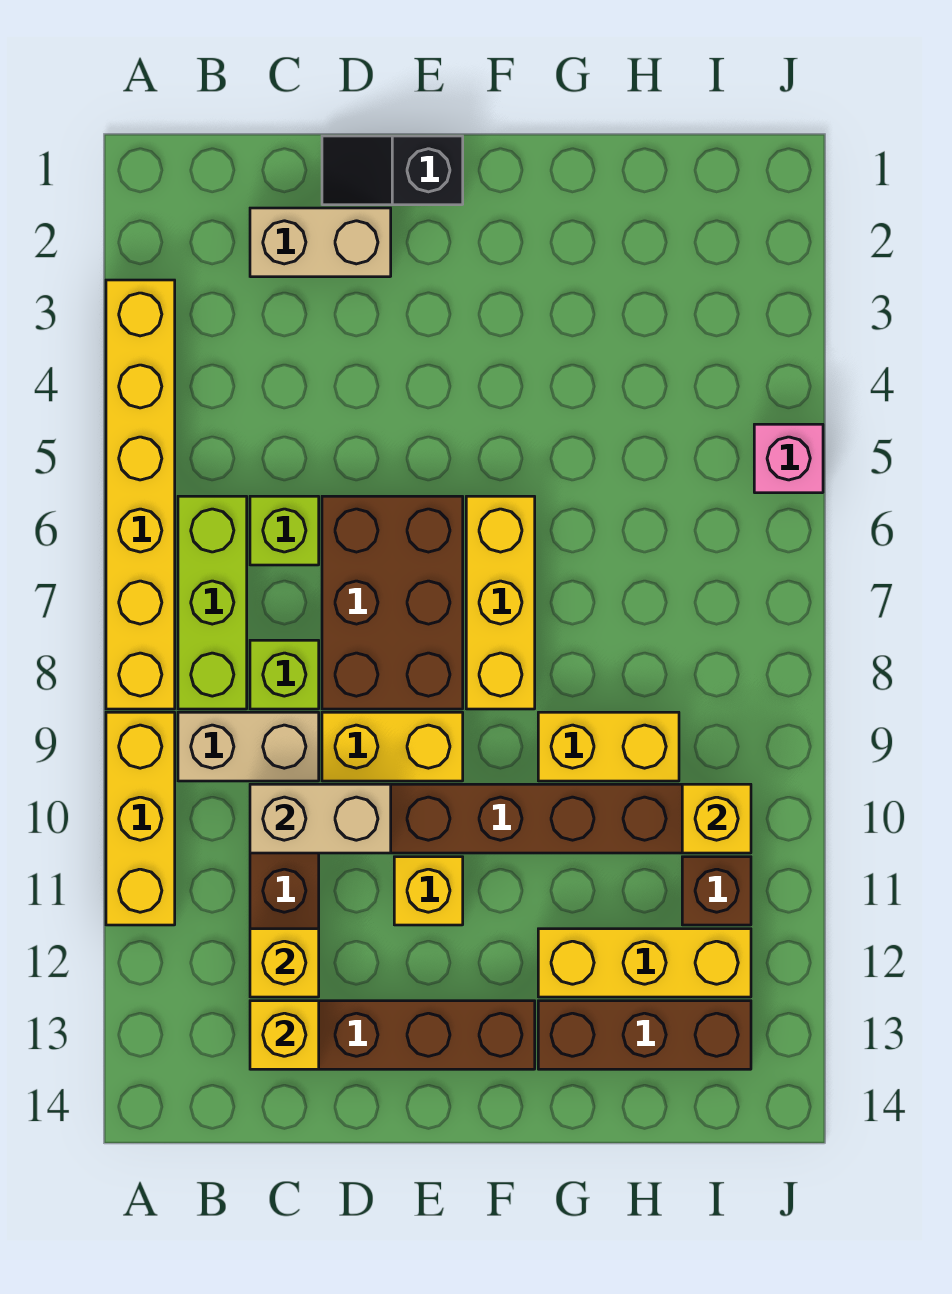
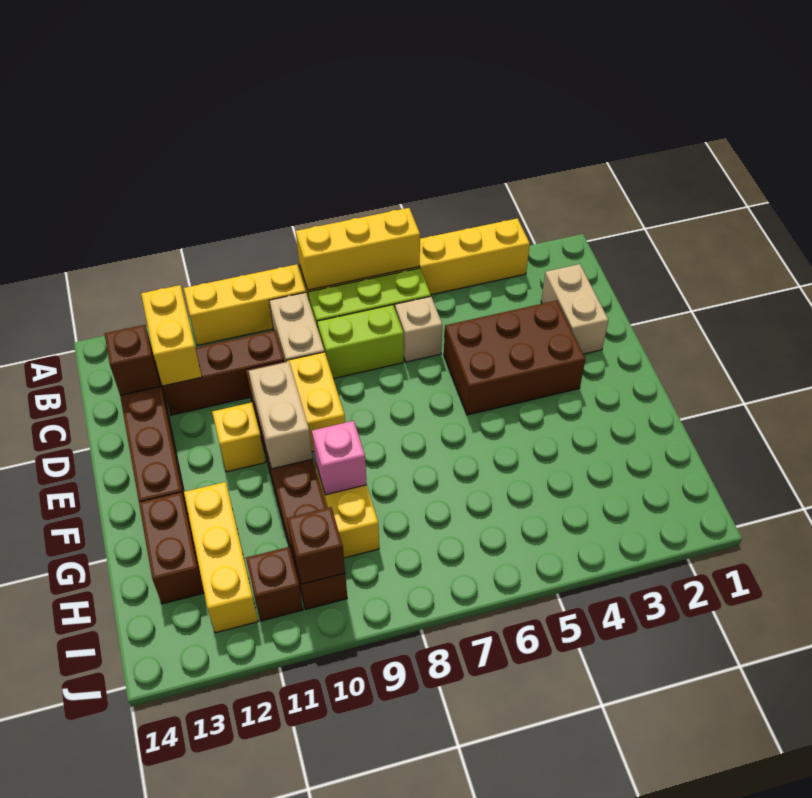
lime 1x1 brick [250,496,319,565] -> tan 1x1 brick [395,297,442,362]
lime 1x1 brick [250,640,319,709] -> lime 1x2 brick [317,305,404,379]
tan 1x2 brick [250,784,391,853] -> tan 1x2 brick moved to [249,362,313,469]
yellow 1x1 brick [250,929,319,997] -> yellow 1x2 brick [141,285,202,386]
yellow 1x1 brick [250,1001,319,1069] -> brown 1x1 brick [105,325,160,395]
black 1x2 slope [322,136,463,205] -> none
brown 2x3 brick [322,496,463,709] -> brown 2x3 brick moved to [444,301,586,415]
yellow 1x3 brick [466,496,535,709] -> yellow 1x3 brick moved to [296,208,420,290]
brown 1x3 brick [538,1001,751,1069] -> brown 1x2 brick [139,492,204,604]
yellow 1x1 brick [682,784,751,853] -> brown 1x1 brick [287,507,345,584]
pink 1x1 brick [754,424,823,493] -> pink 1x1 brick moved to [312,421,367,495]

